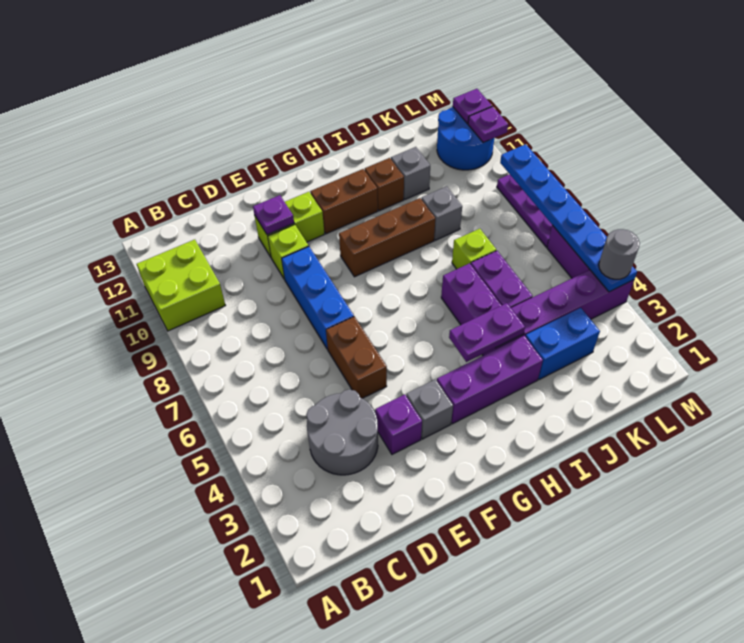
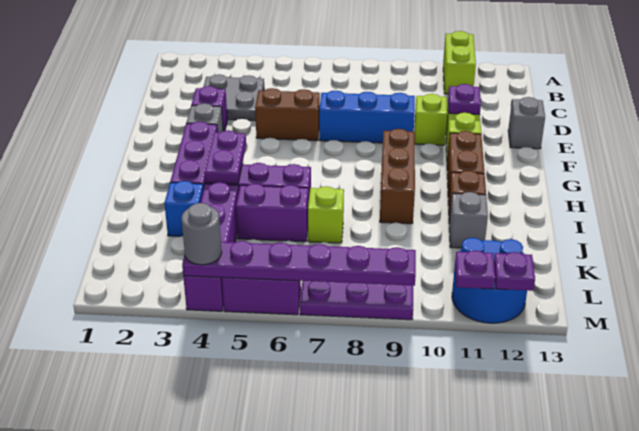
lime 2x2 brick [137,240,225,331] -> lime 1x2 brick [443,31,476,94]
grey 2x2 round brick [306,390,378,475] -> grey 2x2 plate [204,74,264,121]
blue 1x2 brick [525,308,600,380] -> blue 1x1 brick [164,181,204,237]
grey 1x1 brick [421,186,462,240] -> grey 1x1 brick moved to [508,97,545,149]
blue 1x6 plate [500,144,637,292] -> purple 1x6 plate [182,241,416,286]

